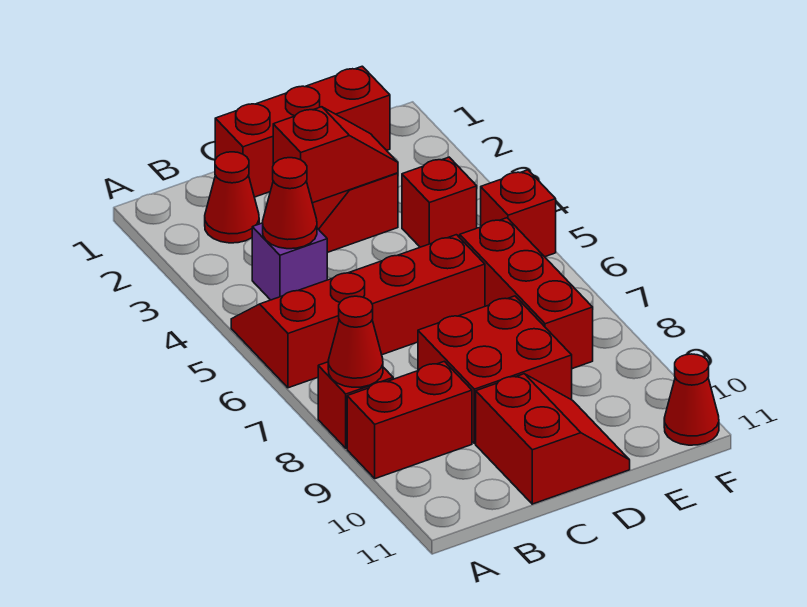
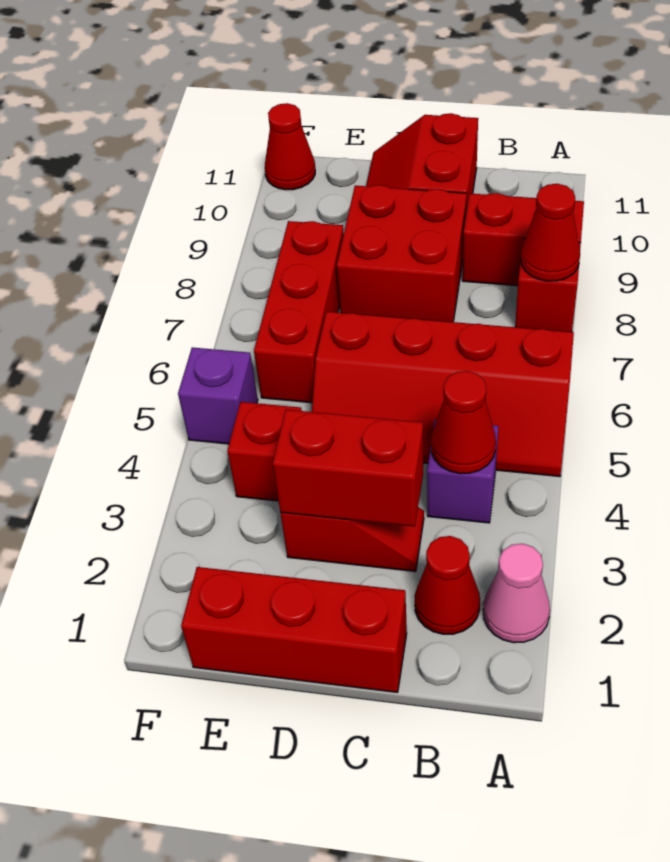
none -> pink 1x1 cone [483,544,550,643]
red 1x2 slope [273,107,398,203] -> red 1x2 brick [273,410,423,527]
red 1x1 brick [481,170,556,257] -> purple 1x1 brick [178,347,258,444]

